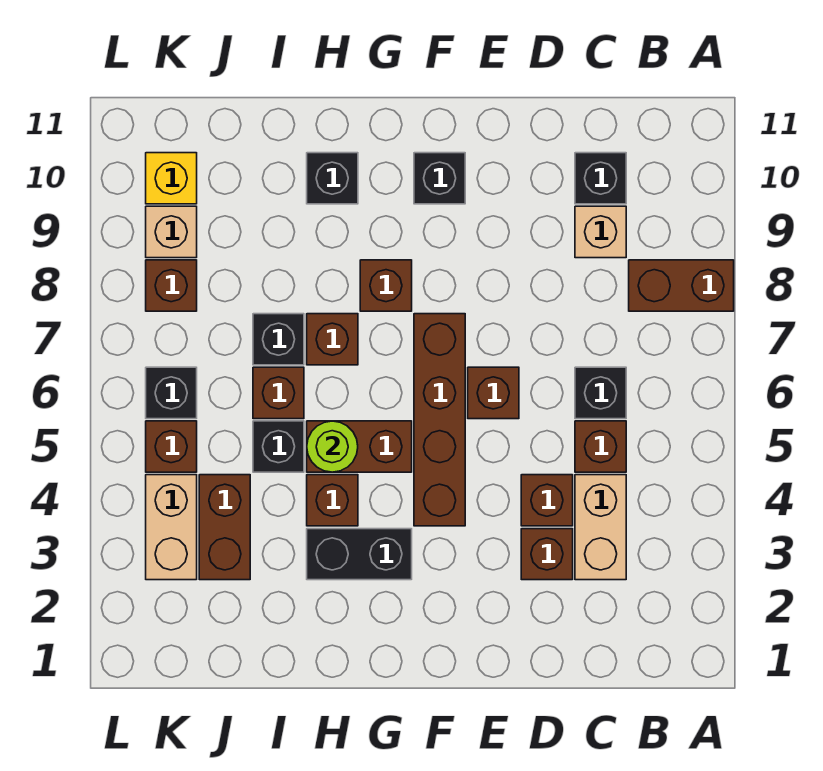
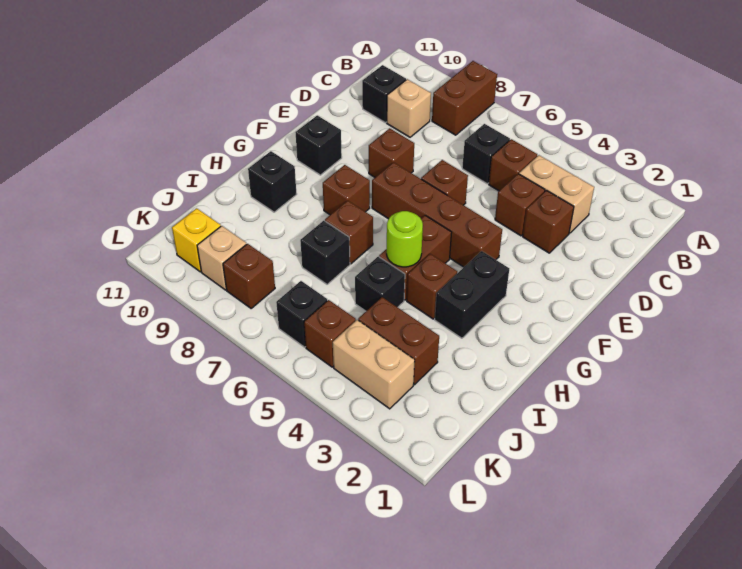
brown 1x1 brick [253,367,304,419] -> brown 1x1 brick moved to [369,128,414,177]

